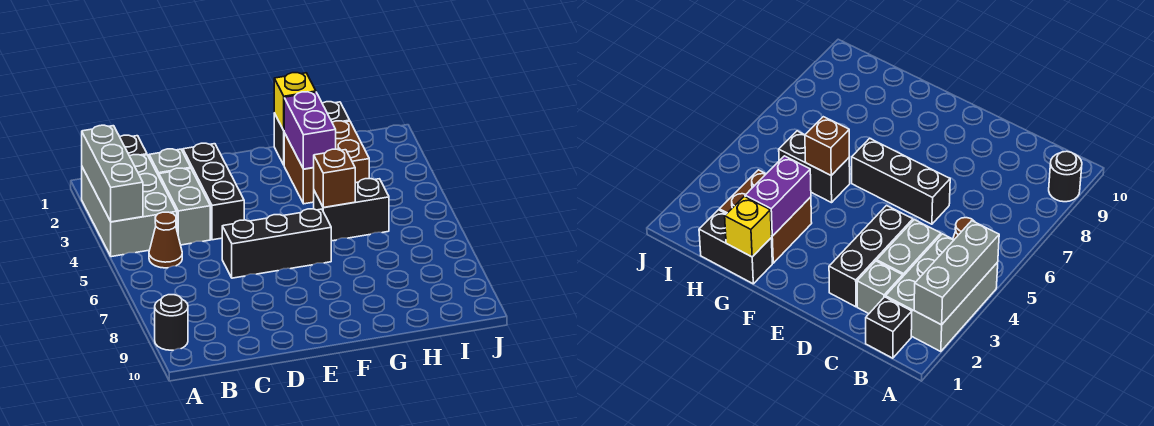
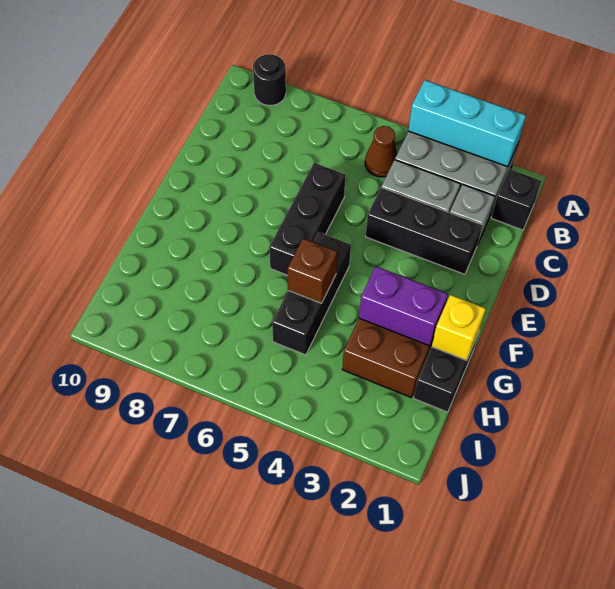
grey 1x3 brick [82,125,143,222] -> cyan 1x3 brick [408,80,526,167]
black 1x2 brick [314,179,389,241] -> black 1x3 brick [272,232,351,355]

